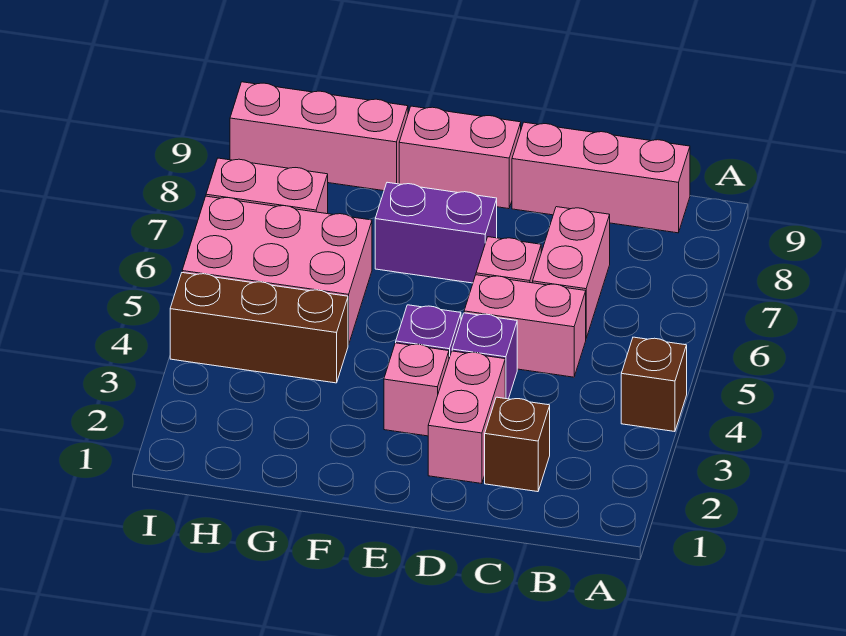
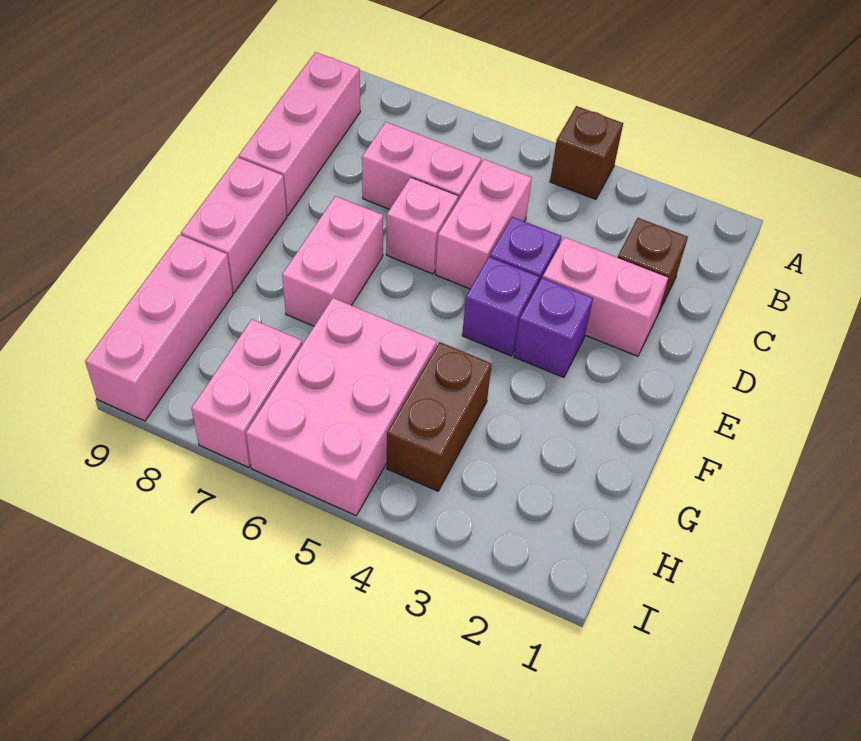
pink 1x1 brick [384,343,449,436] -> purple 1x1 brick [514,278,593,378]
purple 1x2 brick [375,182,497,283] -> pink 1x2 brick [282,196,383,326]
brown 1x3 brick [170,273,348,383] -> brown 1x2 brick [387,342,492,491]

